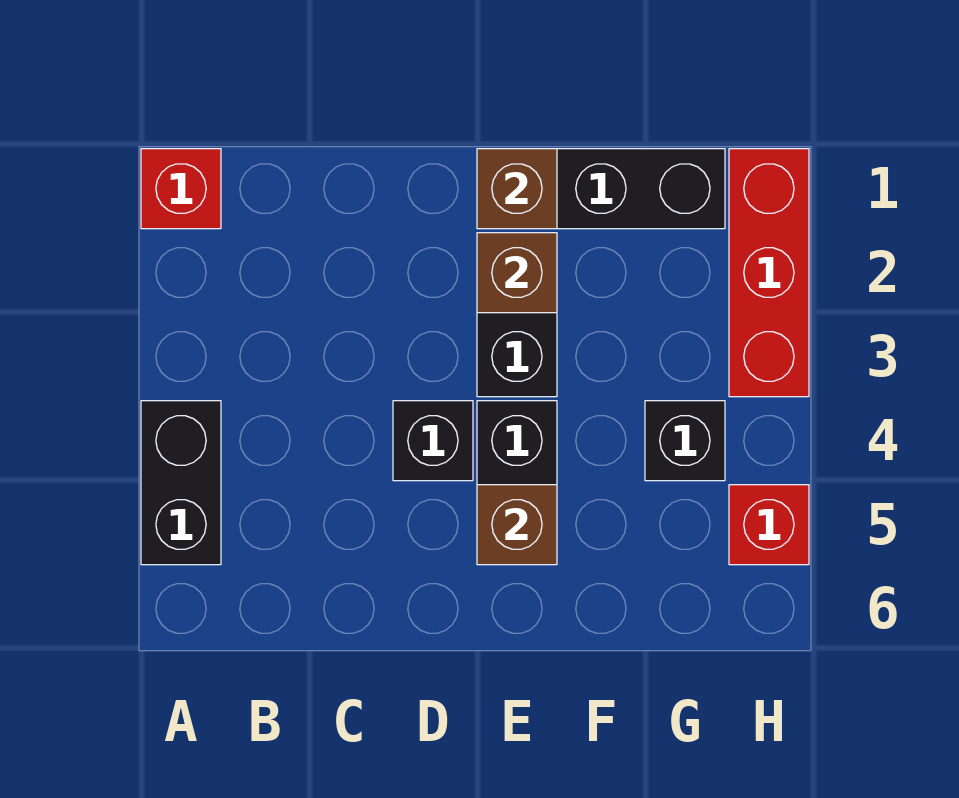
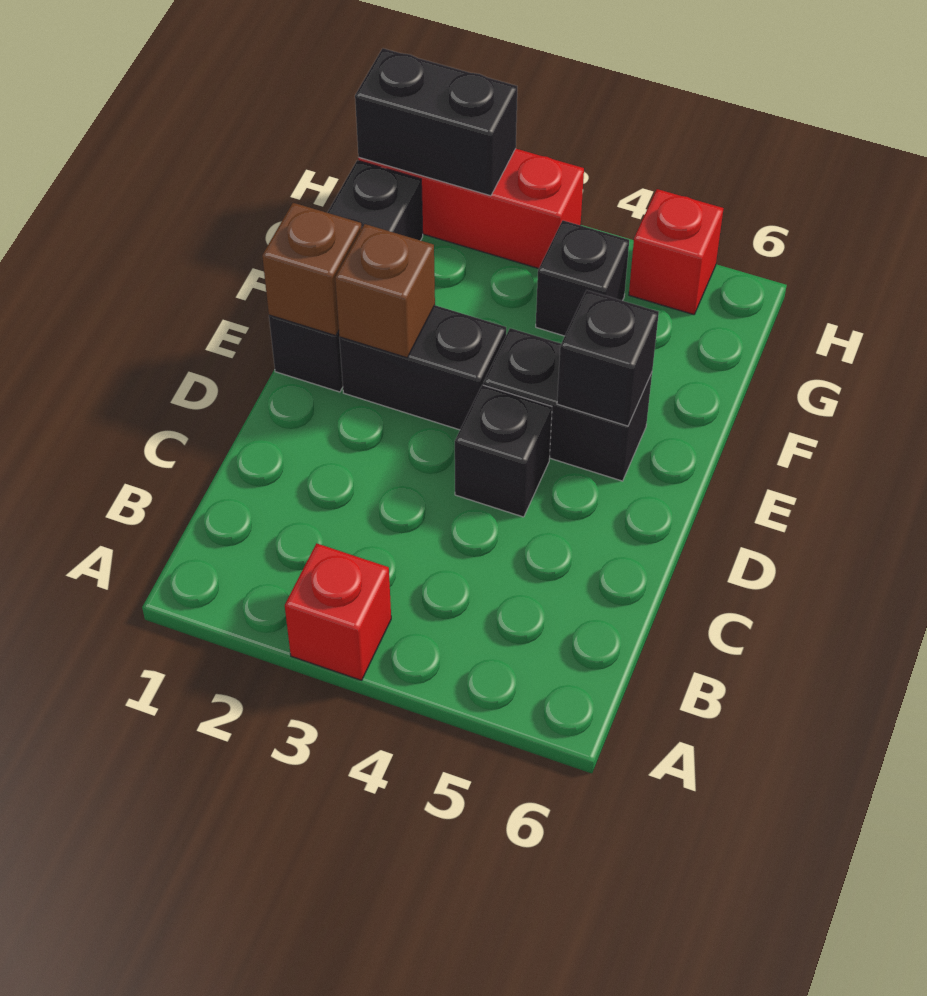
red 1x1 brick [141,149,221,229] -> red 1x1 brick moved to [285,543,391,680]
black 1x2 brick [141,401,221,565] -> black 1x2 brick moved to [355,48,517,196]
brown 1x1 brick [477,485,557,565] -> black 1x1 brick [557,290,659,426]

